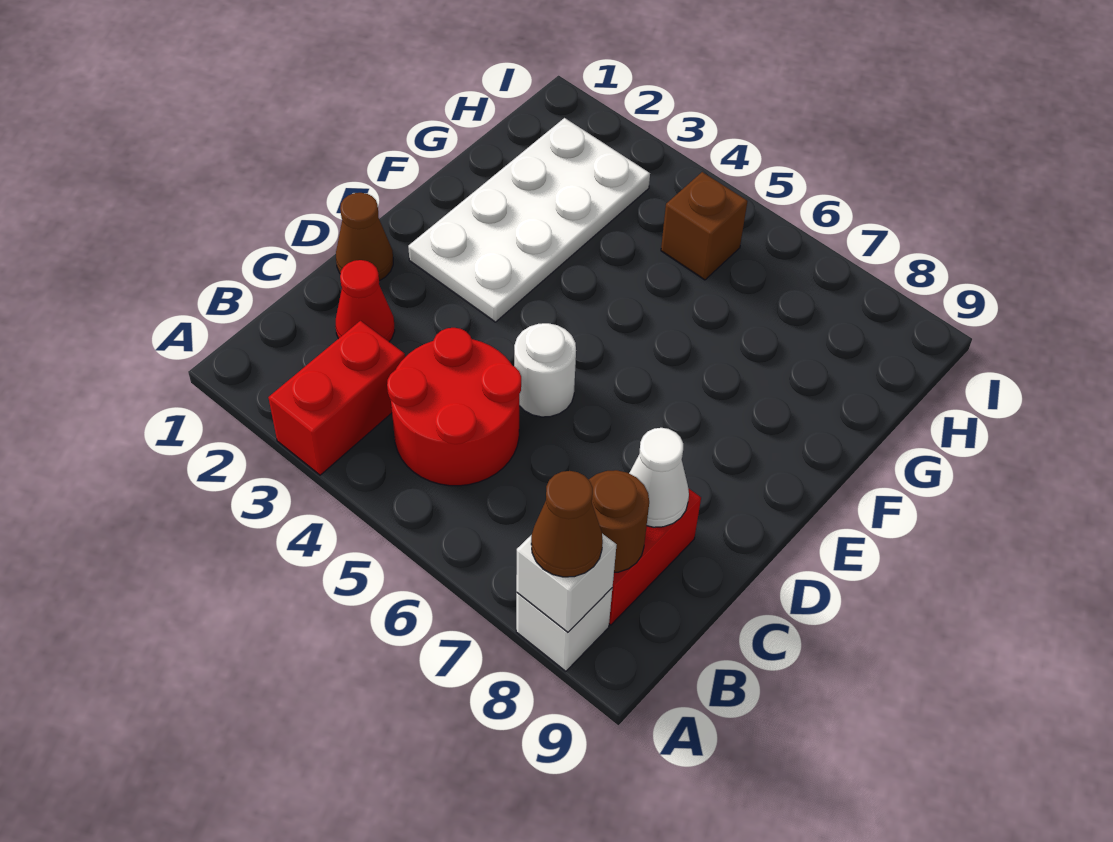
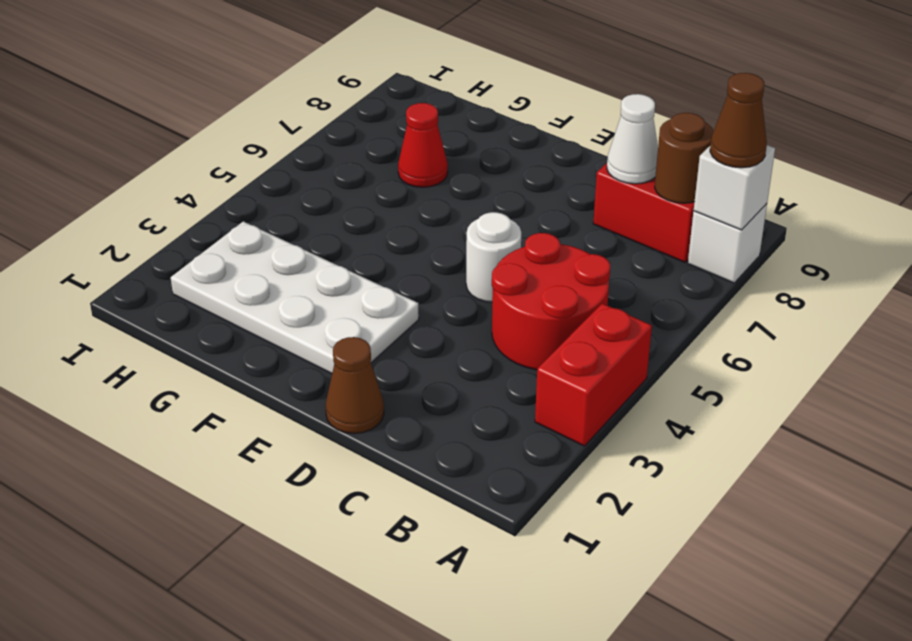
red 1x2 brick [268,321,405,475] -> red 1x2 brick turned to [535,303,652,446]
red 1x1 cone [335,260,395,342] -> red 1x1 cone moved to [398,103,448,187]
brown 1x1 brick [661,172,748,280] -> none

